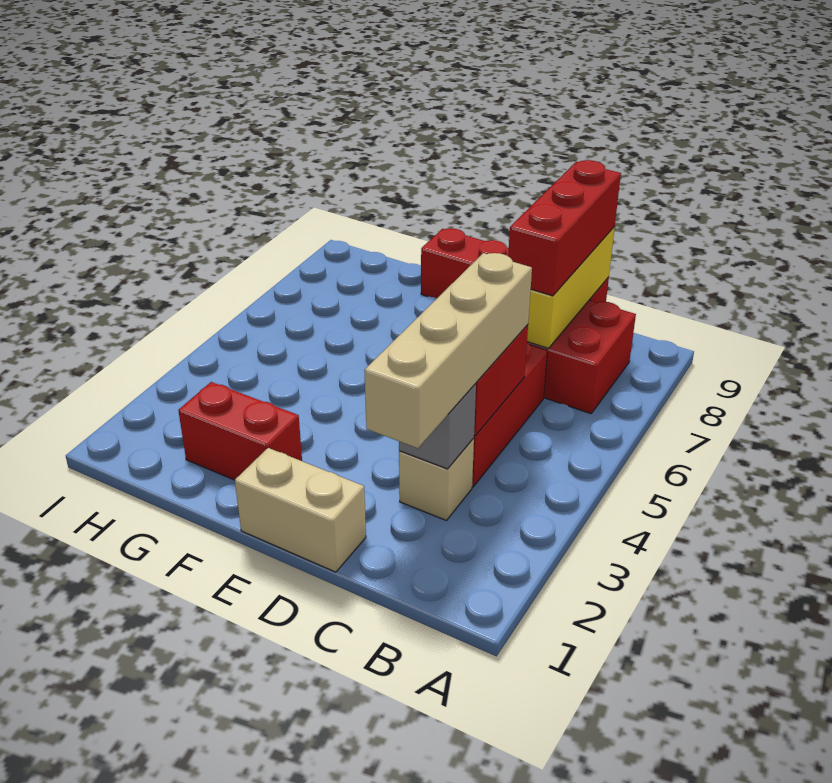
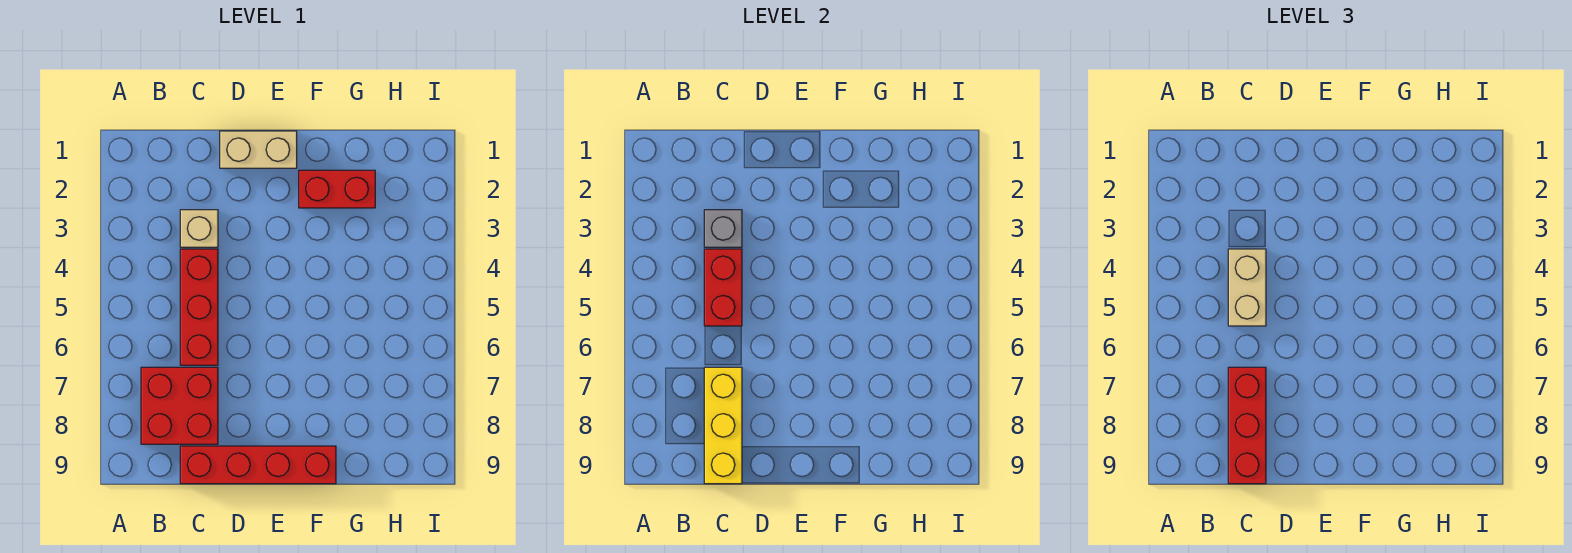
tan 1x4 brick [365,253,532,448] -> tan 1x2 brick [1228,249,1266,326]

